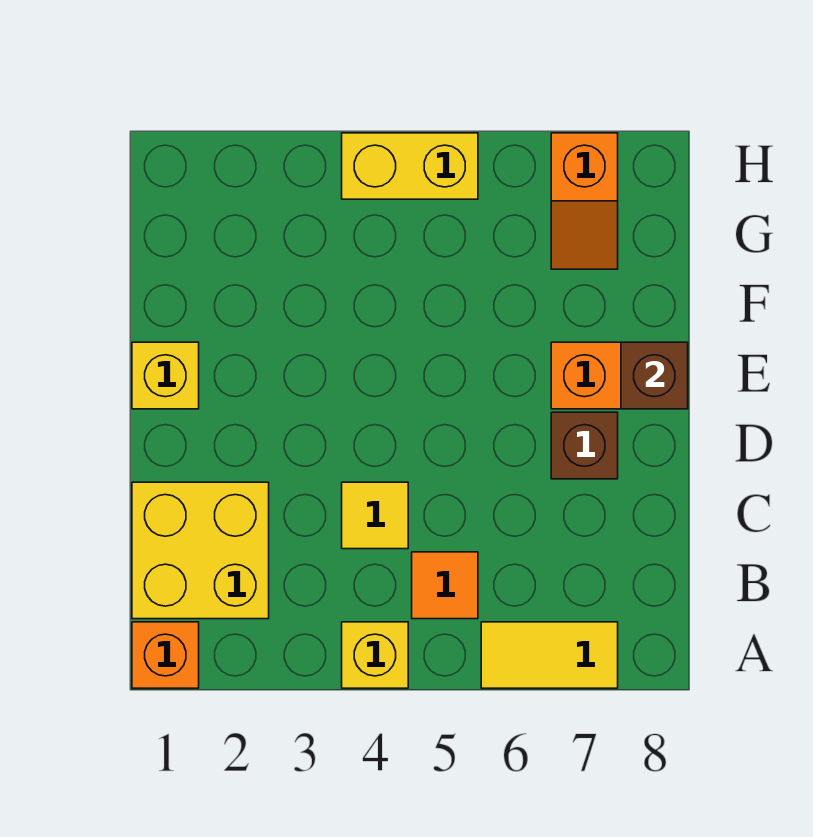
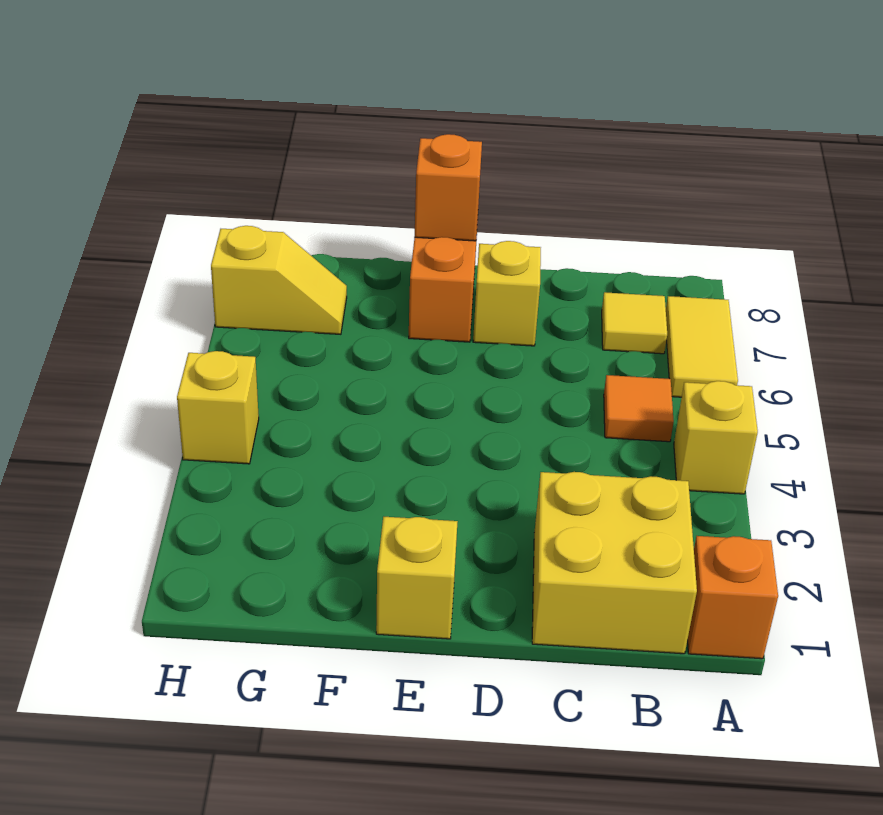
yellow 1x1 tile [342,482,408,549] -> yellow 1x1 tile moved to [602,292,667,354]
brown 1x1 brick [551,412,618,479] -> yellow 1x1 brick [473,241,541,346]
brown 1x1 brick [621,342,688,409] -> orange 1x1 brick [415,134,482,241]
orange 1x2 slope [551,133,618,269] -> yellow 1x2 slope [211,226,347,334]
yellow 1x2 brick [342,133,478,199] -> yellow 1x1 brick [177,351,259,464]

